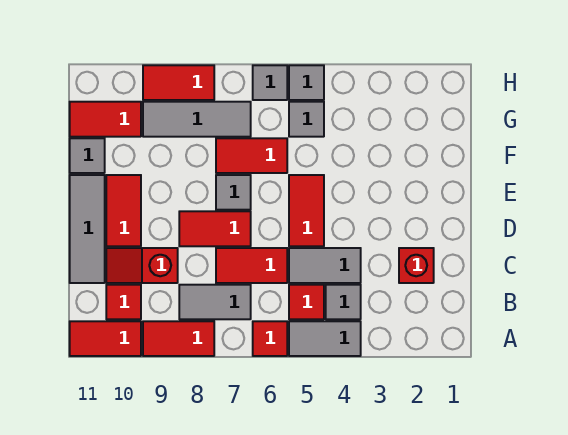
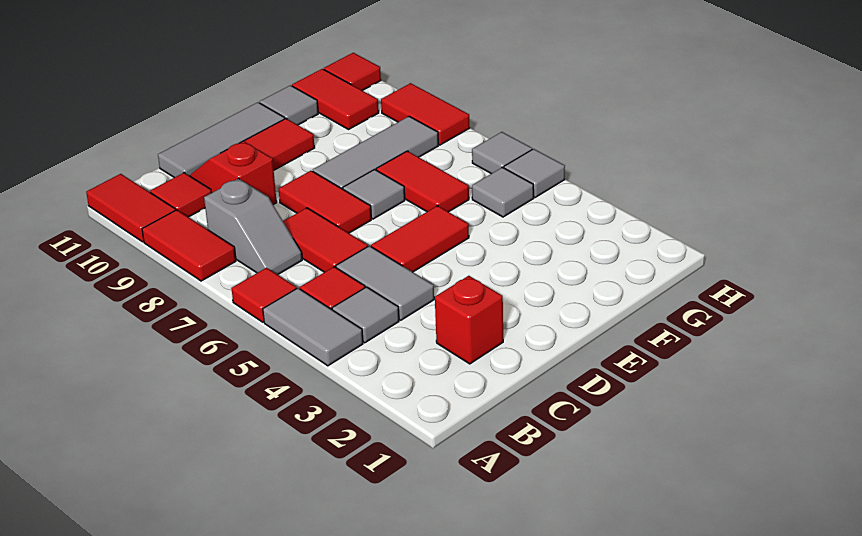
grey 1x2 tile [179,285,251,319] -> grey 1x2 slope [204,179,302,275]
grey 1x3 tile [143,102,251,137] -> grey 1x3 tile turned to [313,116,438,189]
none -> red 1x1 tile [324,53,381,91]

